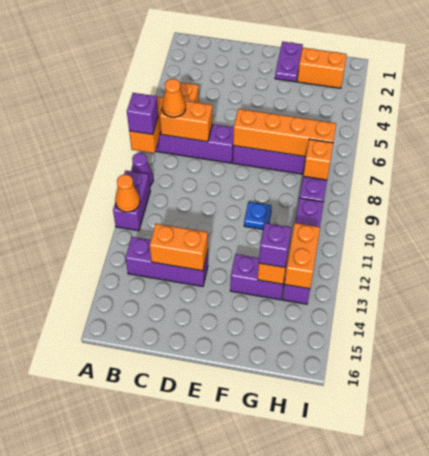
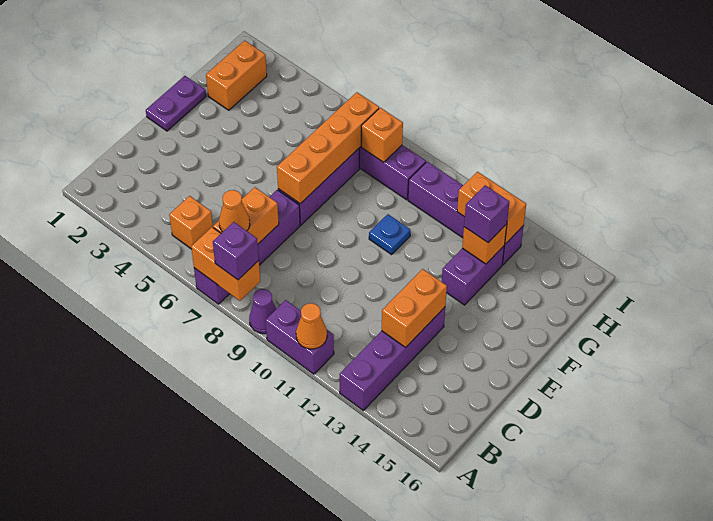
purple 1x3 brick [125,237,208,287] -> purple 1x4 brick [339,307,445,410]
purple 1x2 plate [275,42,303,82] -> purple 1x2 plate turned to [146,76,206,131]

